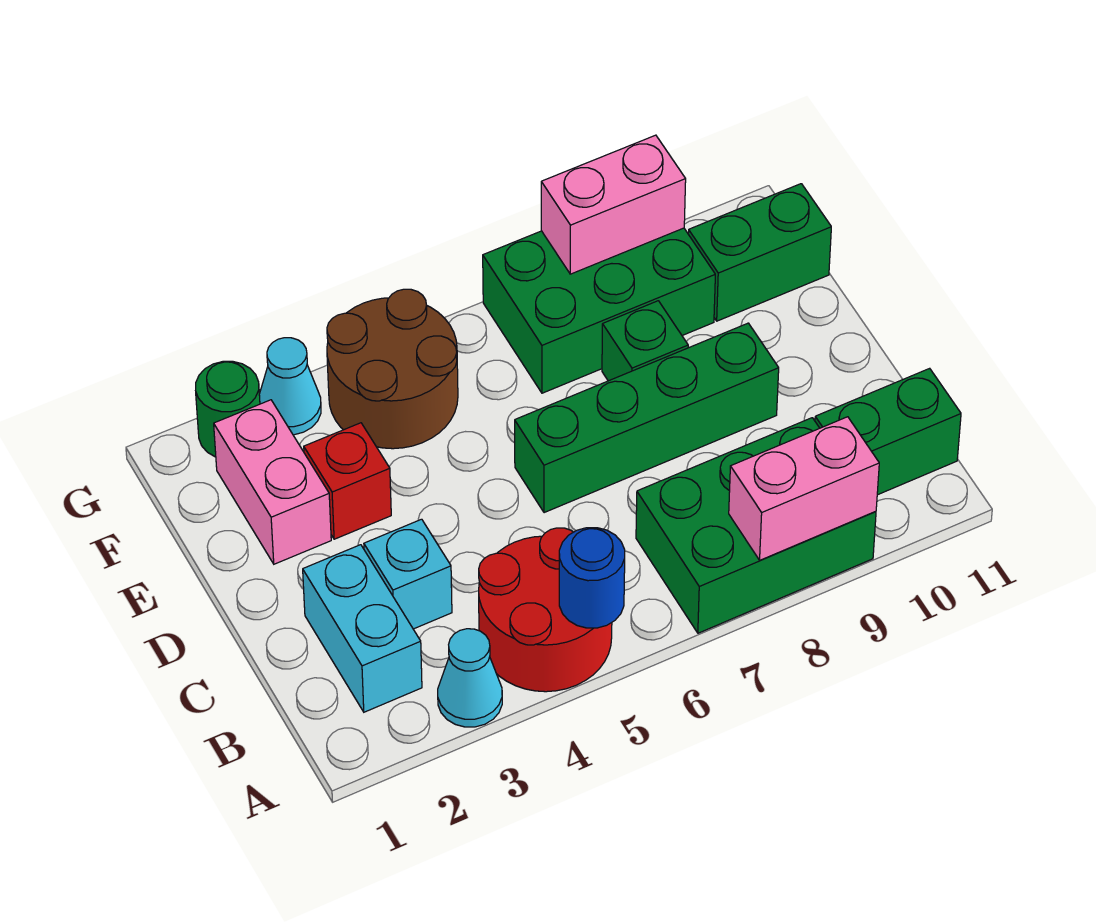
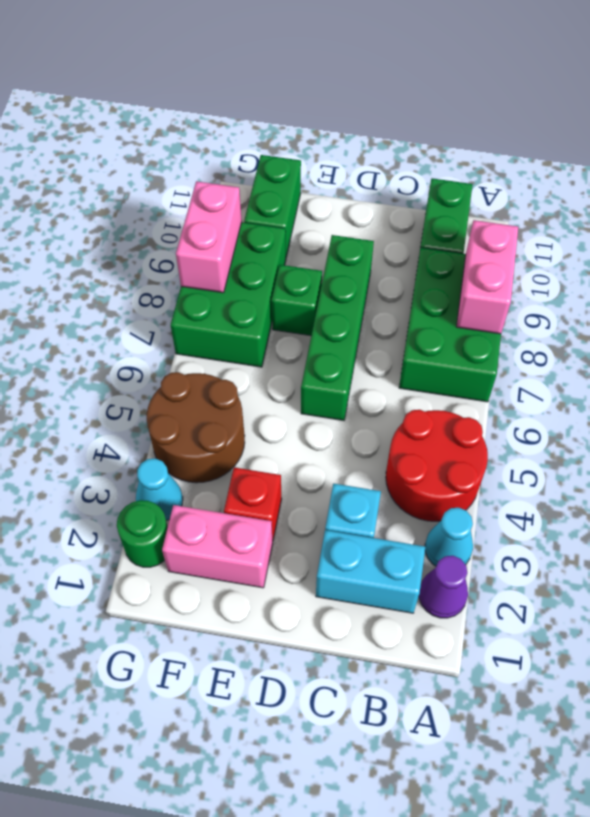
none -> purple 1x1 cone [419,556,468,618]
blue 1x1 round brick [559,528,625,628] -> none

